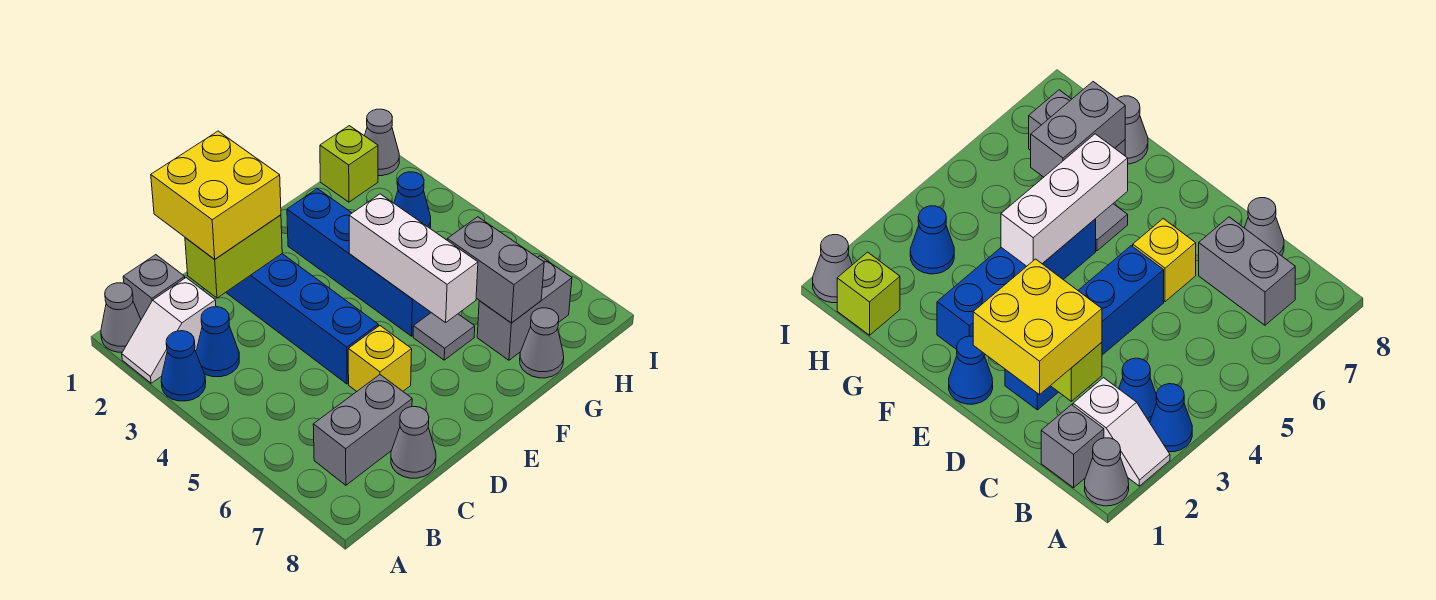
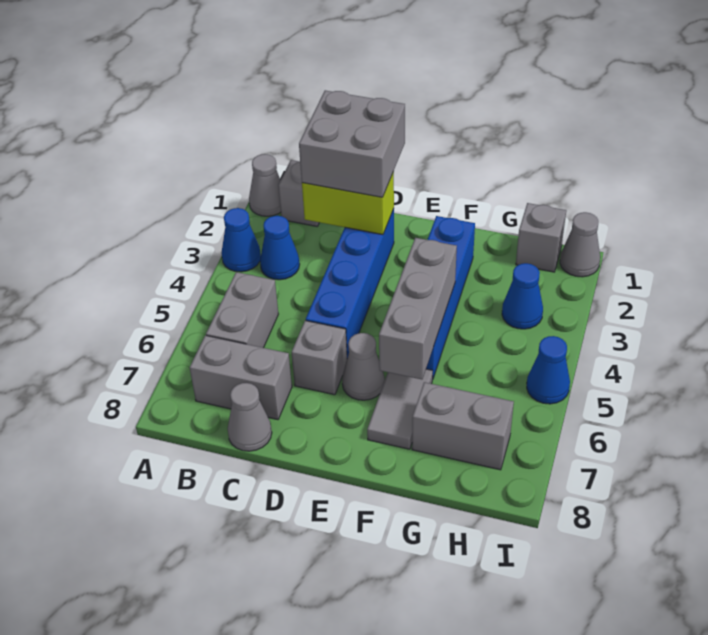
white 1x2 slope [122,278,216,383] -> none
yellow 2x2 brick [151,131,281,259] -> grey 2x2 brick [299,90,405,197]
yellow 1x1 brick [348,326,412,391] -> grey 1x1 brick [292,321,347,395]
blue 1x1 cone [949,336,993,404] -> blue 1x1 cone moved to [527,336,570,404]
white 1x3 brick [349,194,478,323] -> grey 1x3 brick [379,238,457,379]
grey 1x1 tile [413,313,475,360] -> grey 1x2 tile [367,369,433,449]
grey 1x2 brick [447,217,544,323] -> grey 1x2 brick moved to [206,272,278,348]
grey 1x1 cone [520,308,564,378] -> grey 1x1 cone moved to [342,333,385,400]
lime 1x1 brick [320,126,378,202] -> grey 1x1 brick [516,203,566,272]

